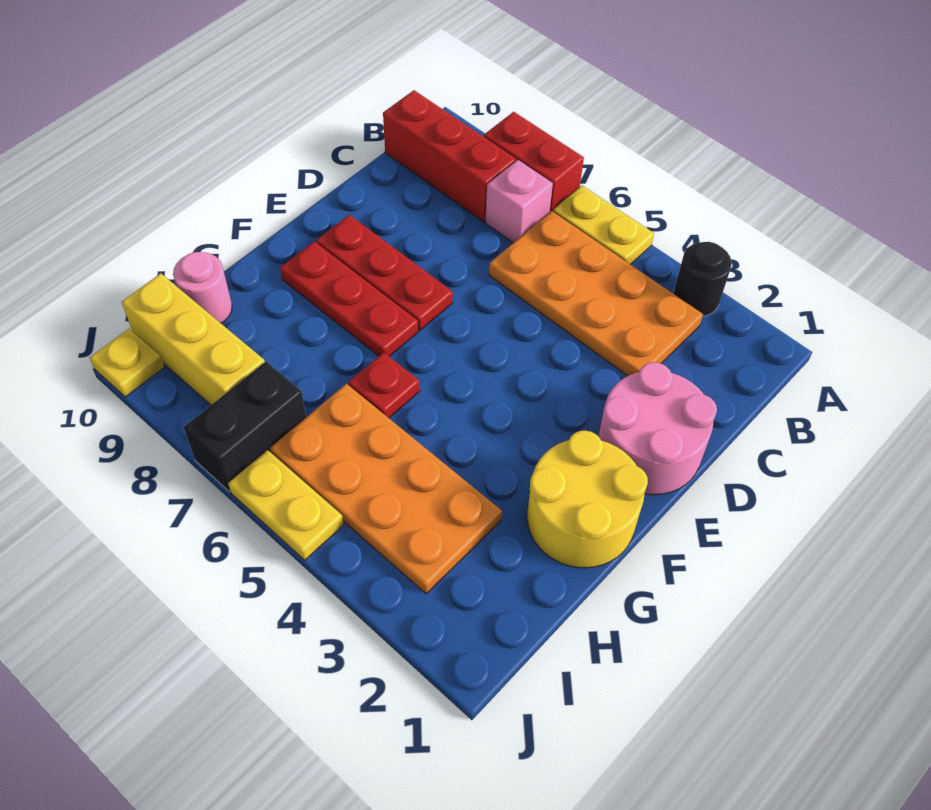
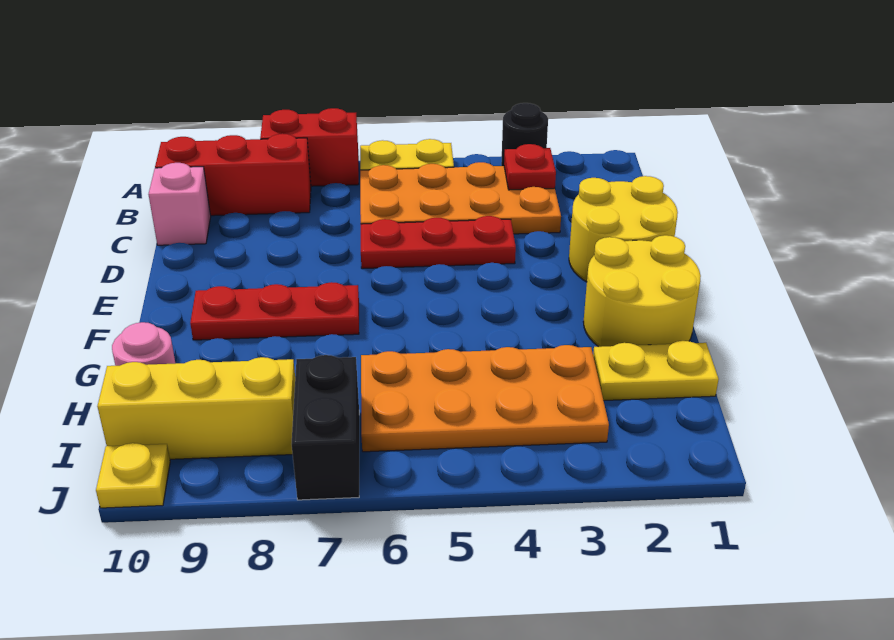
pink 1x1 brick [485,160,553,243] -> pink 1x1 brick moved to [148,163,211,245]
pink 2x2 round brick [598,362,717,495] -> yellow 2x2 round brick [569,176,678,282]
red 1x3 plate [316,215,453,331] -> red 1x3 plate moved to [361,216,516,269]
red 1x1 plate [348,352,420,418] -> red 1x1 plate moved to [504,144,556,190]
yellow 1x2 plate [228,450,344,560] -> yellow 1x2 plate moved to [593,341,719,401]

